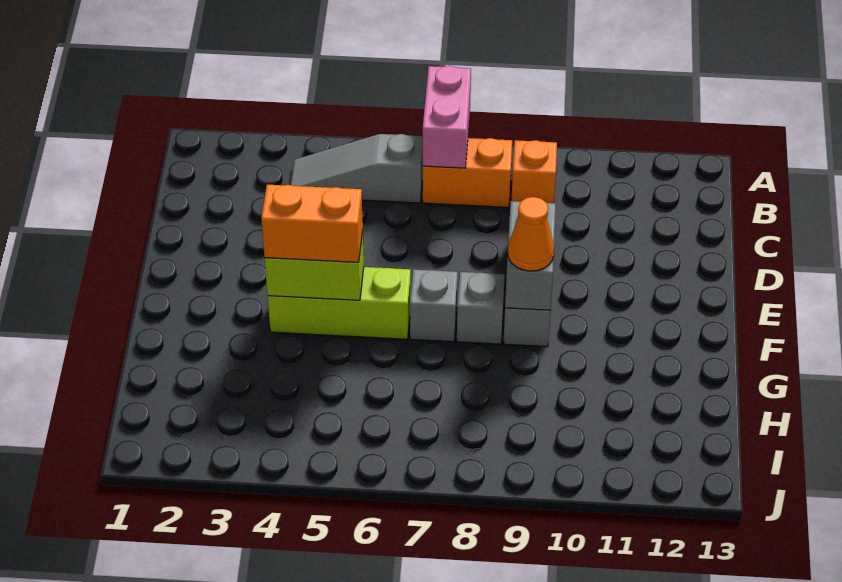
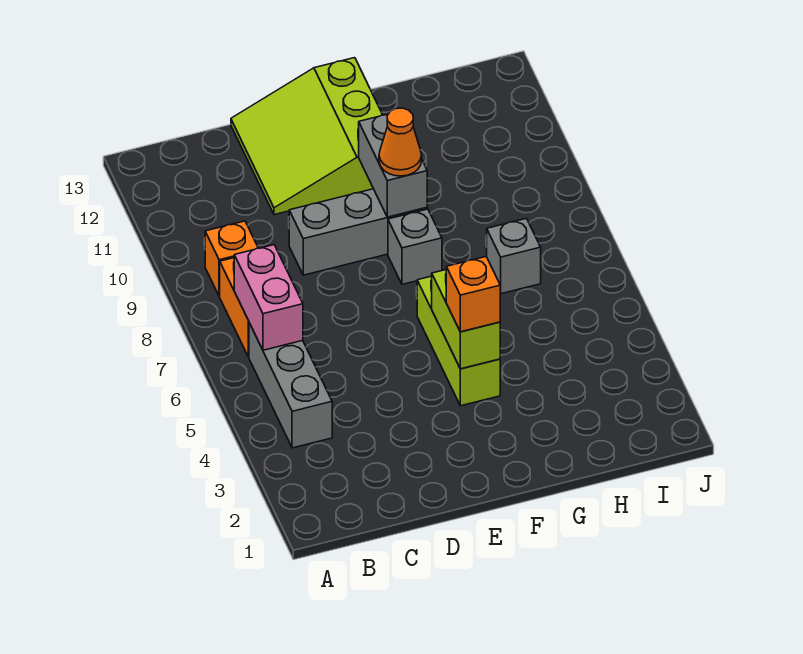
pink 1x2 brick [423,66,471,168] -> pink 1x2 brick turned to [234,245,303,350]
grey 1x3 slope [291,134,423,203] -> grey 1x3 brick [249,323,332,448]
none -> lime 3x3 slope [231,58,382,215]
grey 1x2 brick [505,201,556,310] -> grey 1x2 brick turned to [359,114,427,217]
orange 1x2 brick [261,185,363,262] -> orange 1x1 brick [446,257,501,332]
grey 1x1 brick [410,269,458,342] -> grey 1x1 brick moved to [487,218,541,294]

